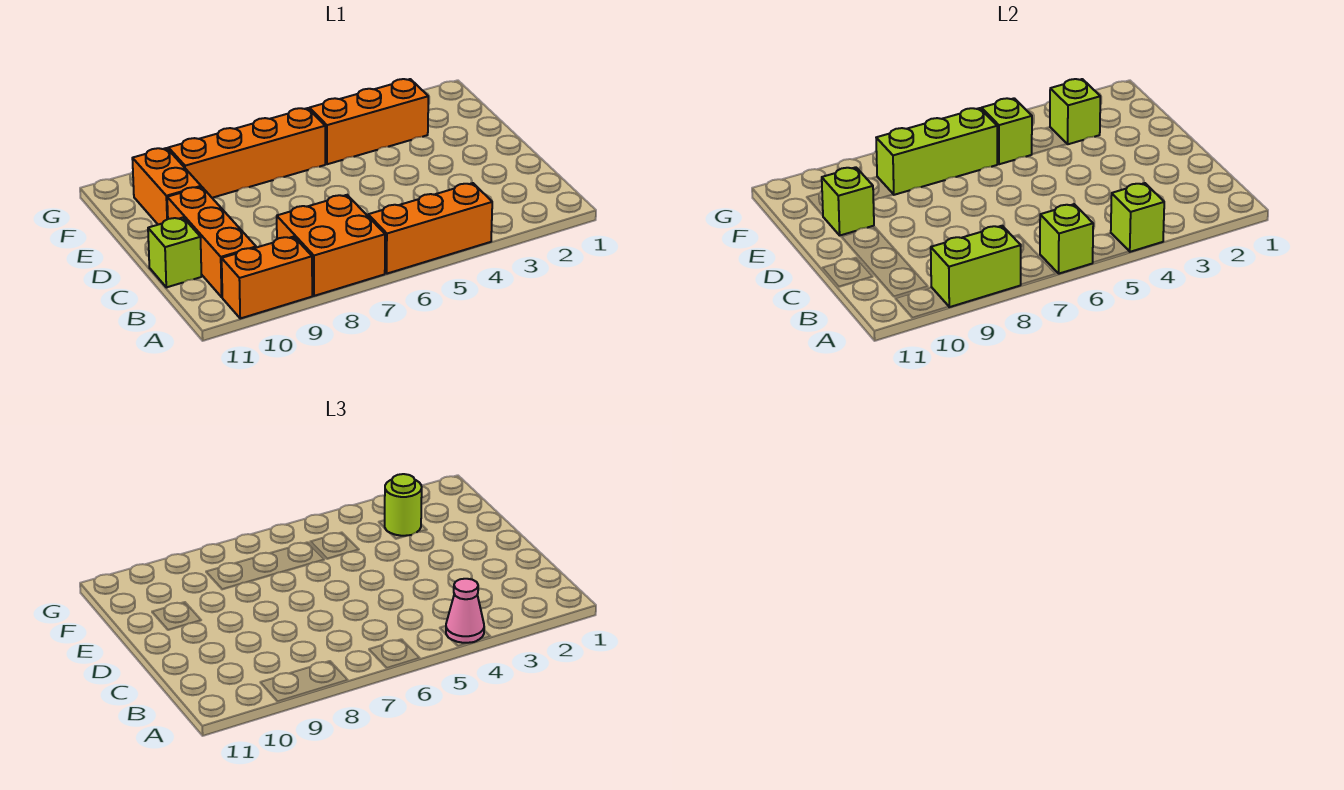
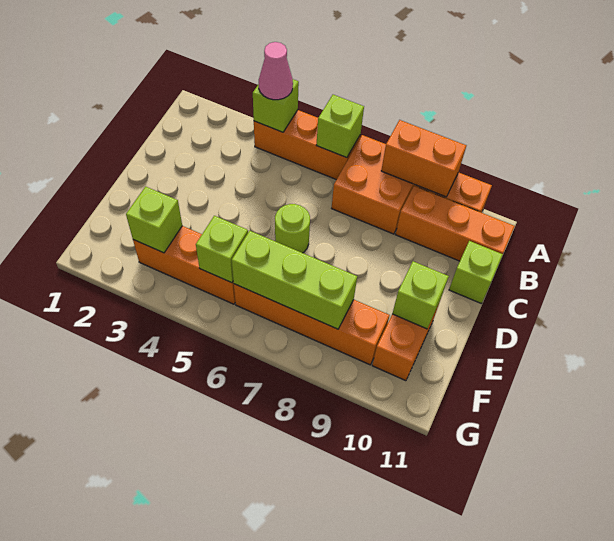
lime 1x2 brick [931,226,1021,307] -> orange 1x2 brick [381,120,466,197]
orange 1x3 brick [167,187,256,297] -> orange 1x3 brick turned to [396,186,515,261]
lime 1x1 round brick [385,474,422,536] -> lime 1x1 round brick moved to [275,204,310,253]

